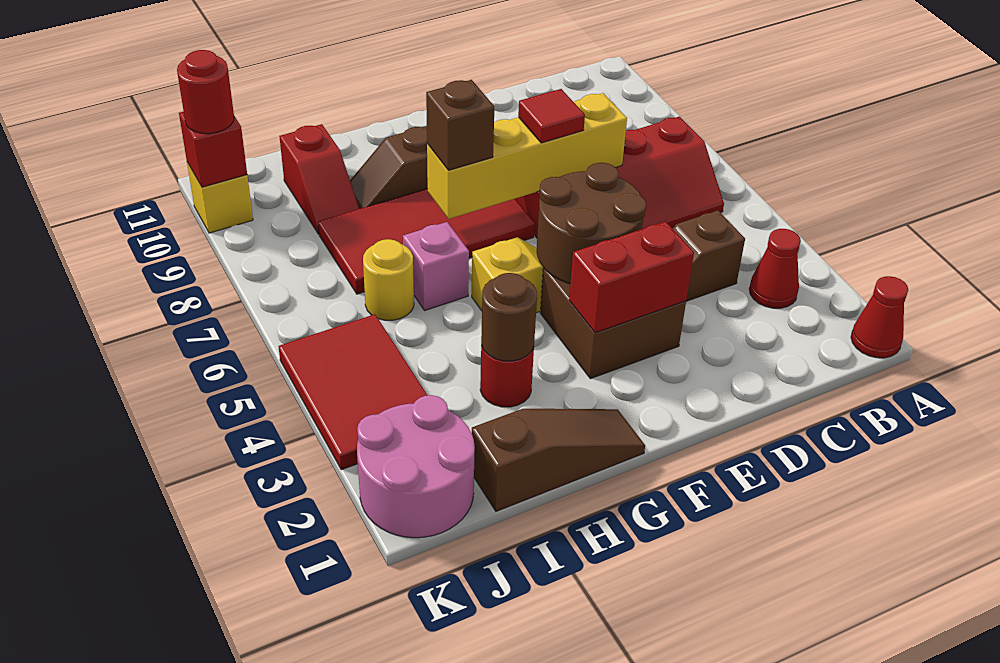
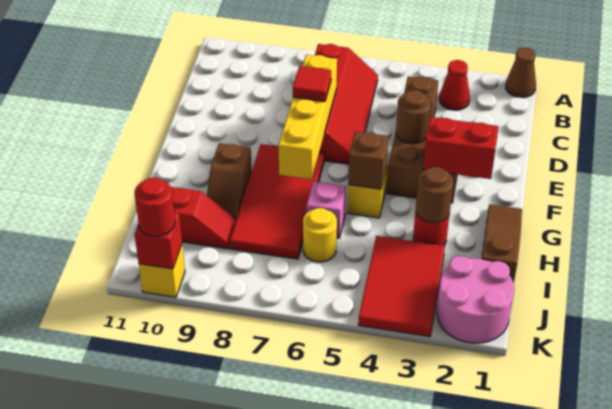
red 1x1 cone [851,276,908,358] -> brown 1x1 cone [506,48,536,98]
red 1x2 brick [569,222,694,333] -> red 1x2 brick turned to [423,117,499,179]
brown 2x2 round brick [537,163,646,284] -> brown 1x1 round brick [396,90,431,144]
brown 1x1 brick [426,80,494,170] -> brown 1x1 brick moved to [348,131,388,189]
red 2x3 tile [279,314,428,470] -> red 2x3 tile turned to [358,236,445,337]

